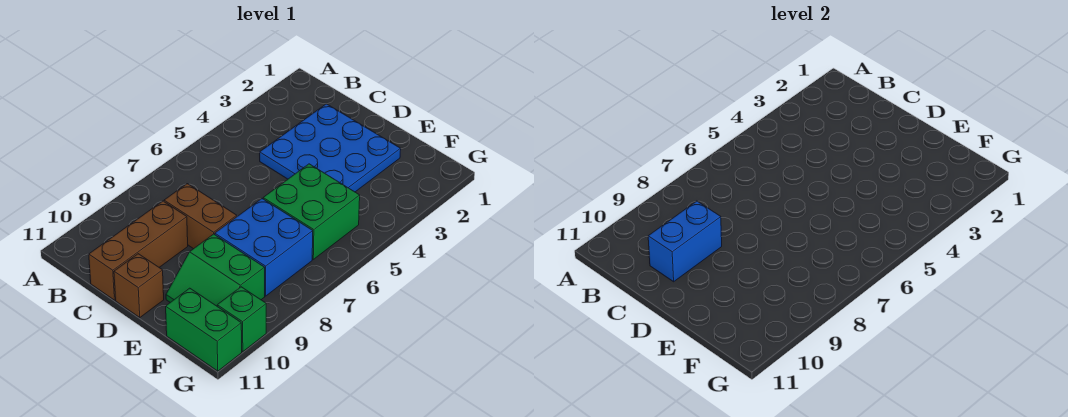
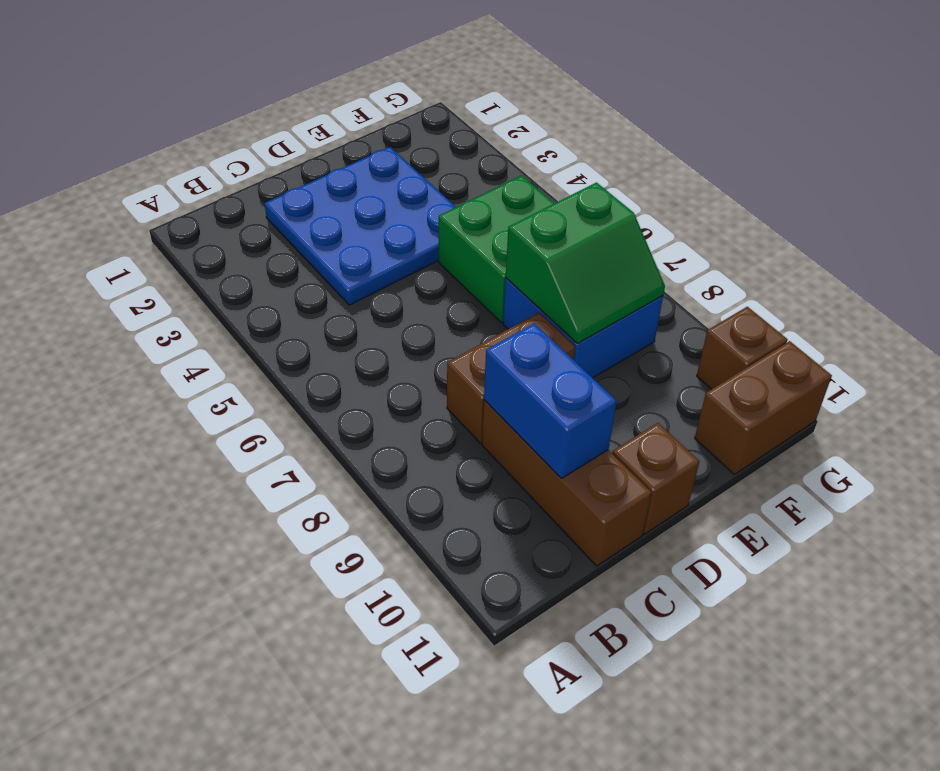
green 2x2 slope [166,234,265,306] -> green 2x2 slope moved to [506,183,665,344]
green 1x2 brick [166,288,242,371] -> brown 1x2 brick [695,341,832,475]
green 1x1 brick [217,287,266,352] -> brown 1x1 brick [697,307,787,389]

